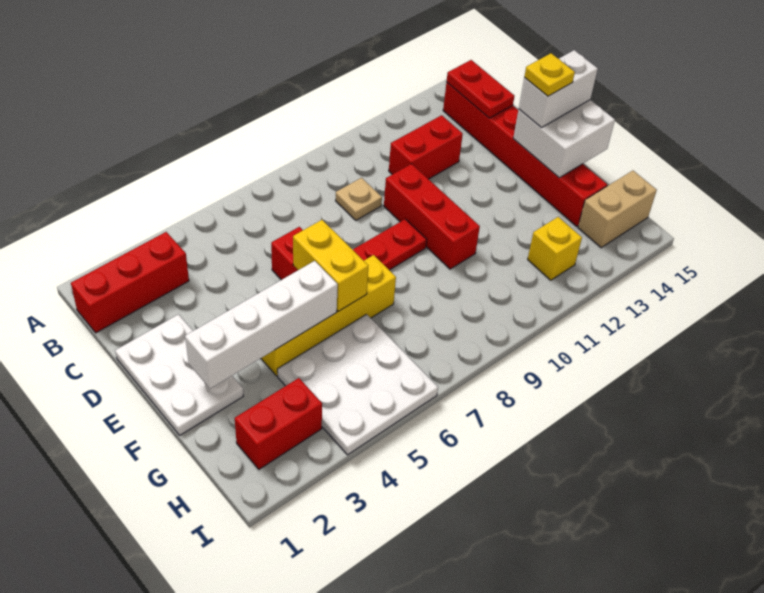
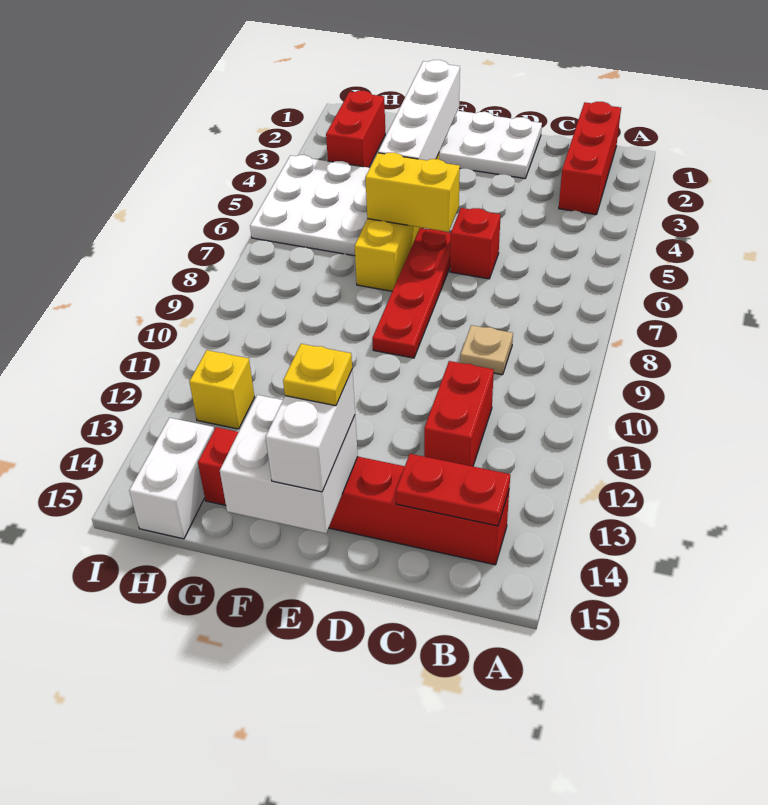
red 1x3 brick [384,164,480,269] -> none
tan 1x2 brick [578,171,657,248] -> white 1x2 brick [129,418,214,539]

